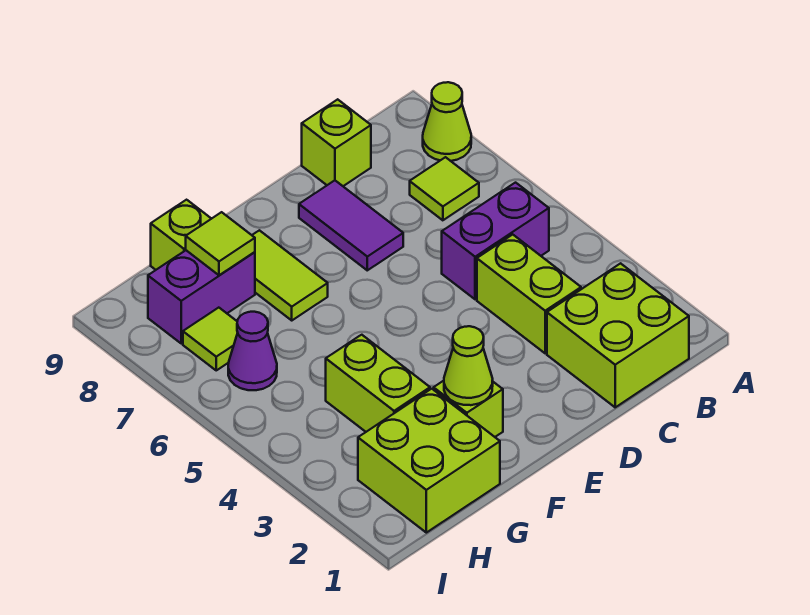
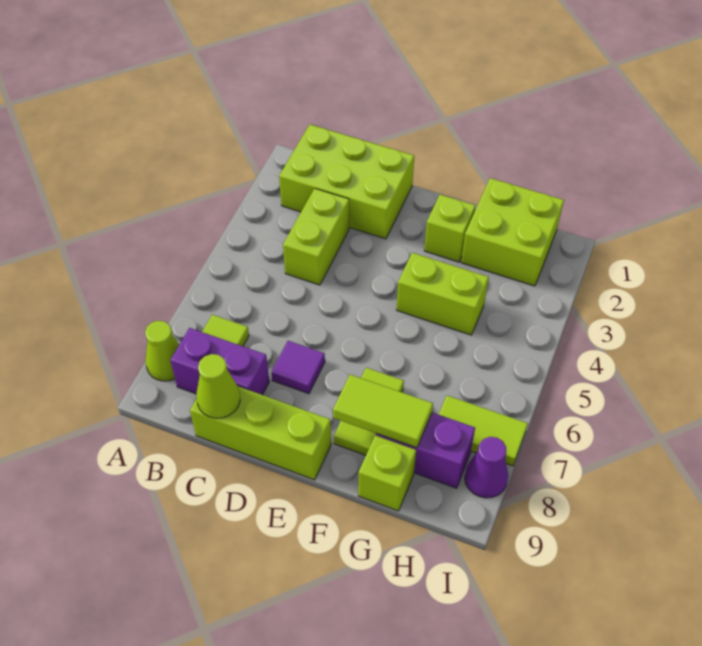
lime 2x2 brick [547,263,689,407] -> lime 2x3 brick [279,125,414,239]
purple 1x2 brick [442,183,549,299] -> purple 1x2 brick moved to [170,328,269,395]
lime 1x1 brick [302,99,371,186] -> lime 1x3 brick [190,386,331,480]
purple 1x2 tile [299,180,403,270] -> purple 1x1 tile [271,341,325,394]
lime 1x1 cone [444,326,493,405] -> lime 1x1 cone moved to [196,354,240,418]
lime 1x2 brick [326,335,430,432] -> lime 1x2 brick turned to [396,253,489,335]
lime 1x1 tile [186,212,255,275] -> lime 1x2 tile [333,375,433,448]
purple 1x1 cone [228,312,277,390] -> purple 1x1 cone moved to [465,437,508,498]
lime 1x1 tile [183,308,238,370] -> lime 1x2 tile [439,396,528,466]

